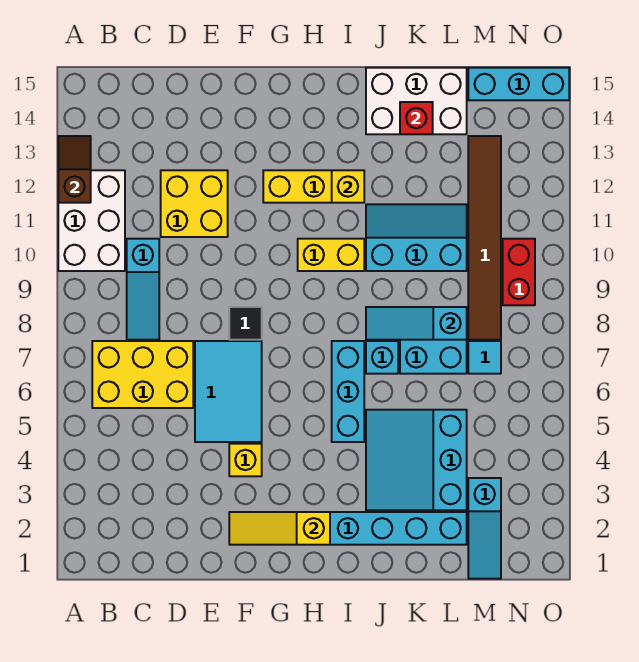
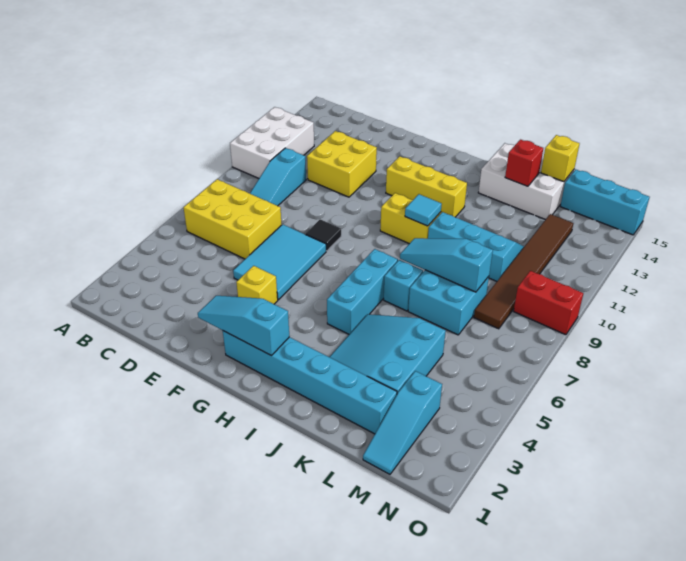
brown 1x2 slope [58,136,91,203] -> none
yellow 1x3 slope [229,512,330,545] -> cyan 1x3 slope [198,296,289,355]
yellow 1x1 brick [332,170,364,203] -> yellow 1x1 brick moved to [541,135,580,182]
cyan 1x1 tile [468,341,501,374] -> cyan 1x1 tile moved to [405,194,442,226]
red 1x2 brick [503,239,535,305] -> red 1x2 brick turned to [514,271,583,335]

